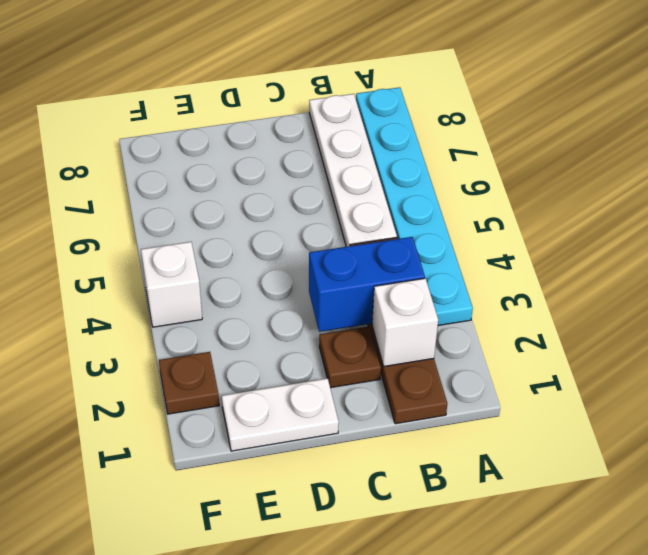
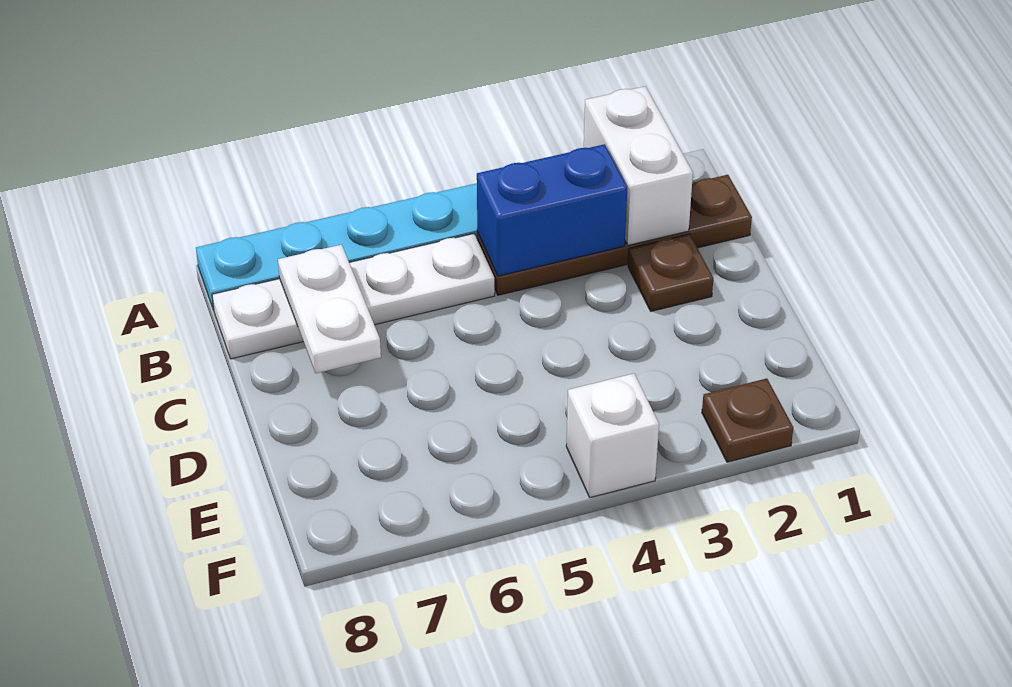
white 1x1 brick [372,278,438,366] -> white 1x2 brick [584,86,693,245]
blue 1x2 brick [309,237,425,332] -> blue 1x2 brick turned to [477,144,627,276]
white 1x2 plate [222,378,339,451] -> white 1x2 plate moved to [278,245,381,373]

